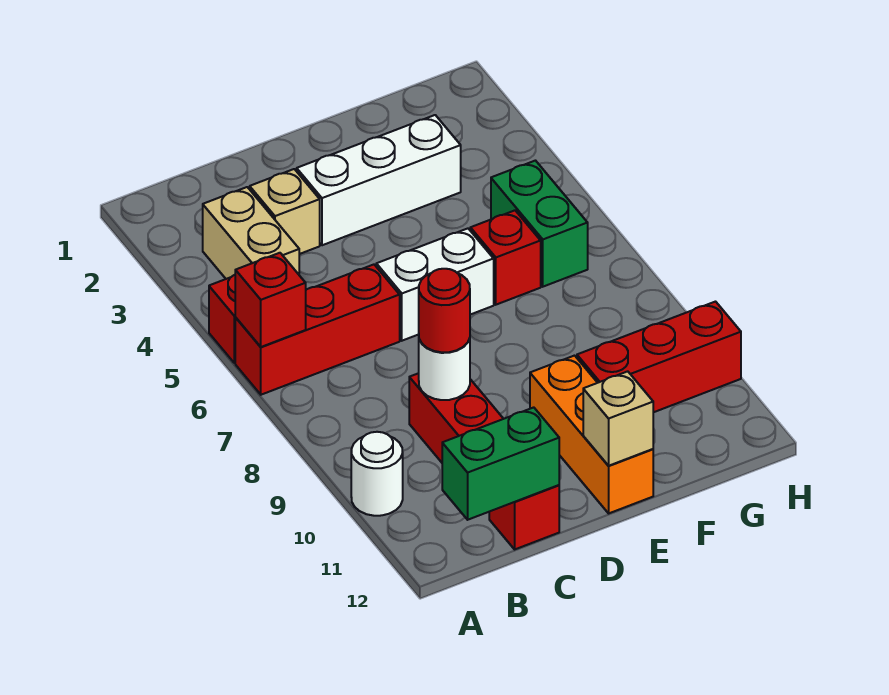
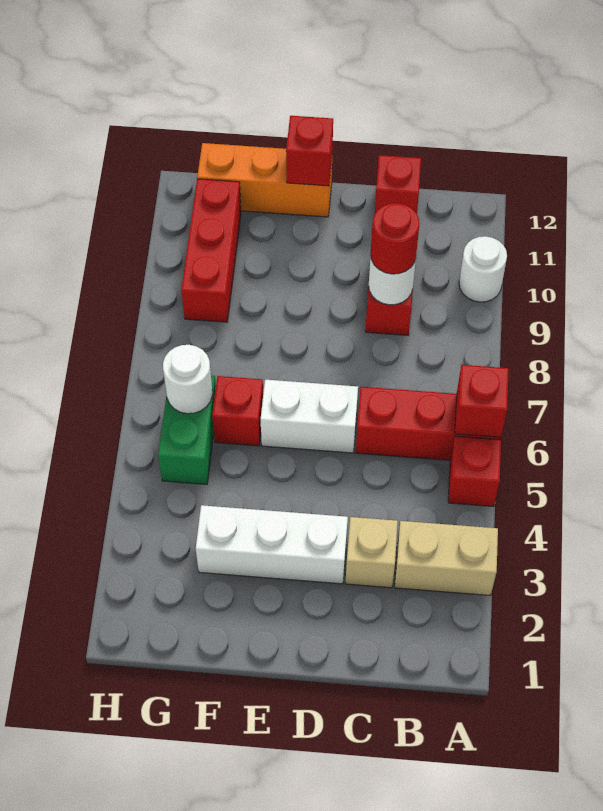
tan 1x2 brick [203,187,299,279] -> tan 1x2 brick turned to [395,521,498,596]
green 1x2 brick [442,407,559,520] -> none
orange 1x3 brick [530,356,653,513] -> orange 1x3 brick turned to [197,143,332,217]
tan 1x1 brick [583,371,653,466] -> red 1x1 brick [286,116,333,186]
red 1x3 brick [577,302,741,412] -> red 1x3 brick turned to [181,179,241,322]
none -> white 1x1 round brick [163,345,212,414]

